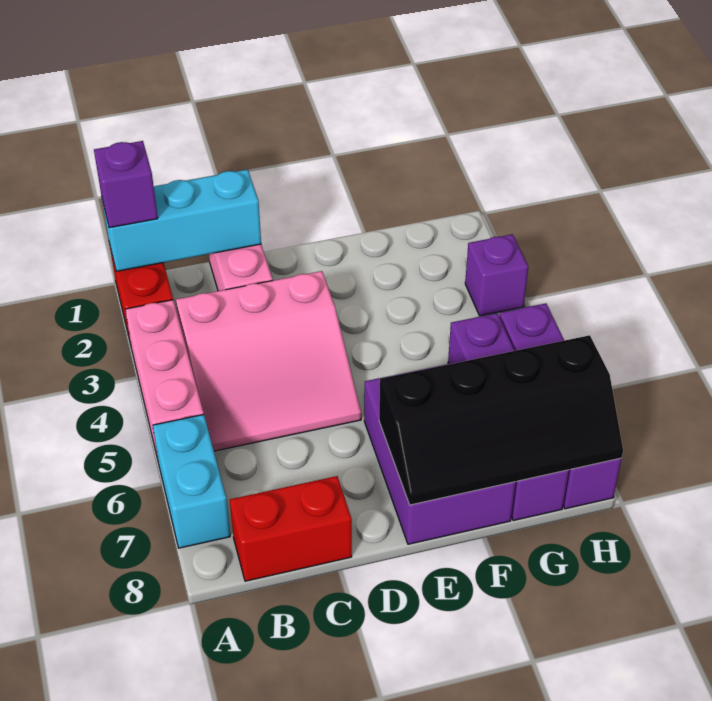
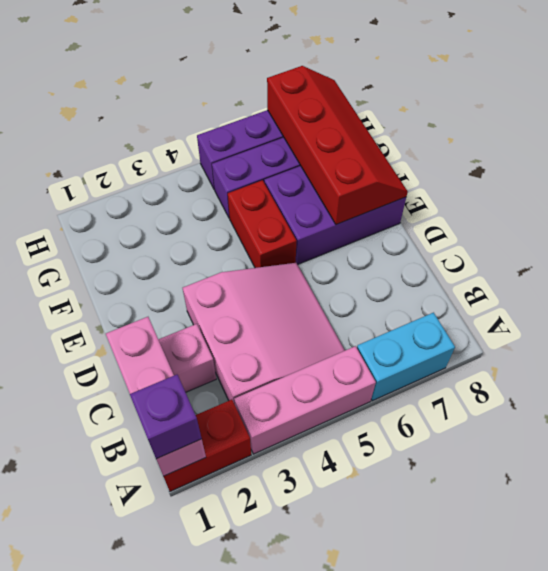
cyan 1x3 brick [102,170,261,271] -> pink 1x3 brick [106,317,206,476]
red 1x2 brick [230,476,352,581] -> red 1x2 brick moved to [228,180,296,268]
black 2x4 slope [379,335,623,505] -> red 2x4 slope [267,66,408,225]
purple 1x1 brick [465,234,528,316] -> none

